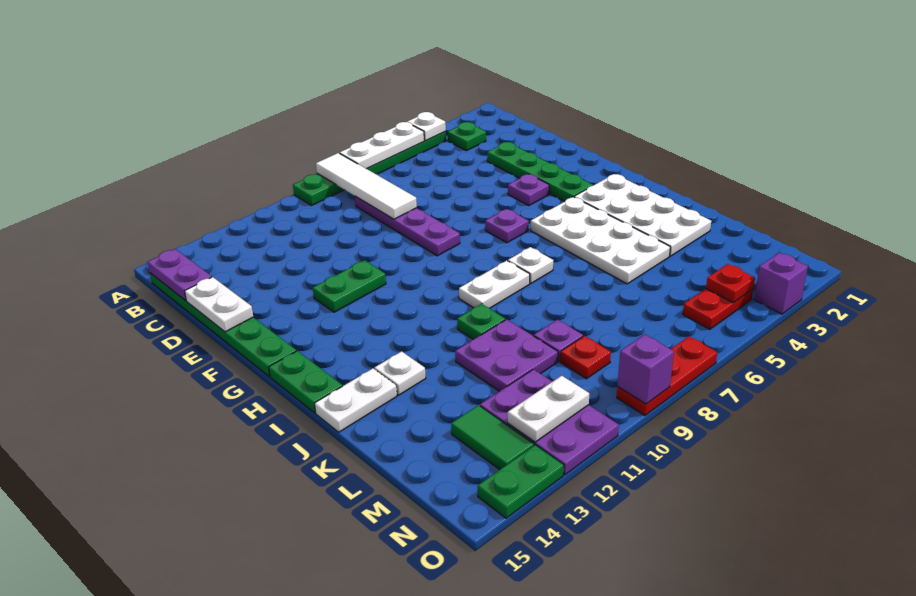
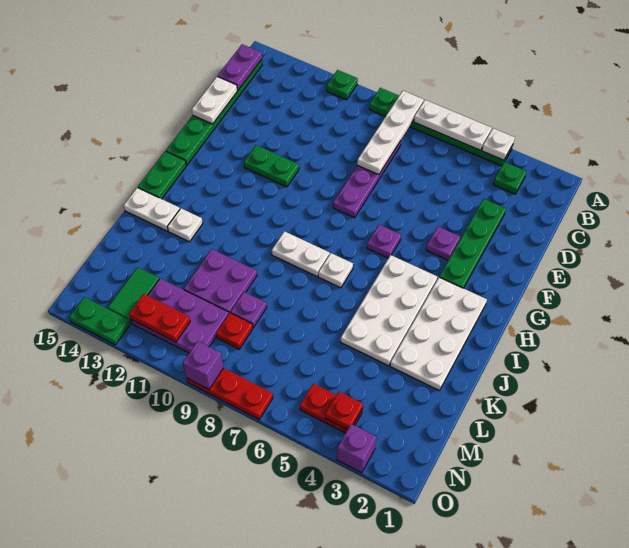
white 1x4 tile [316,153,417,219] -> white 1x4 plate [357,91,424,175]
green 1x1 plate [457,304,505,339] -> green 1x1 plate moved to [326,70,358,100]
purple 2x3 plate [480,369,619,475] -> purple 2x3 plate turned to [131,278,229,353]
white 1x2 plate [508,376,589,442] -> red 1x2 plate [129,294,190,342]

